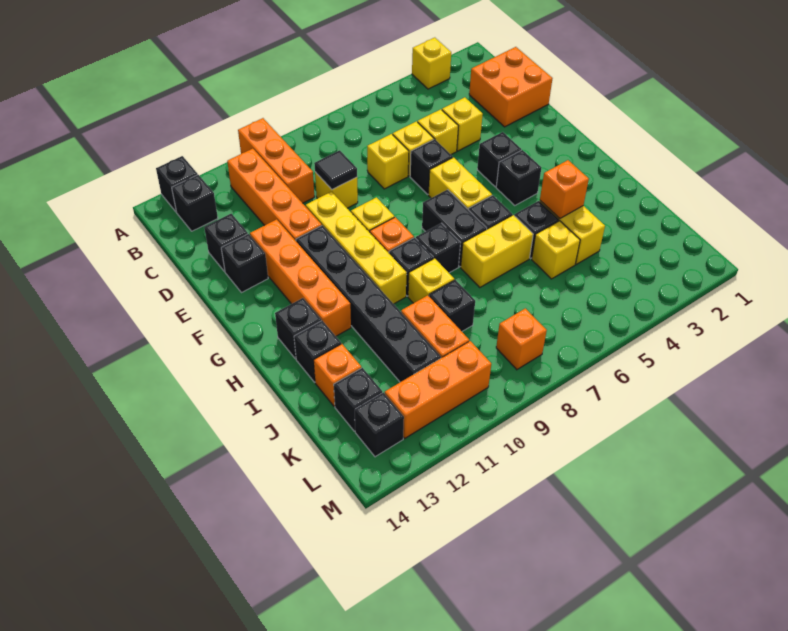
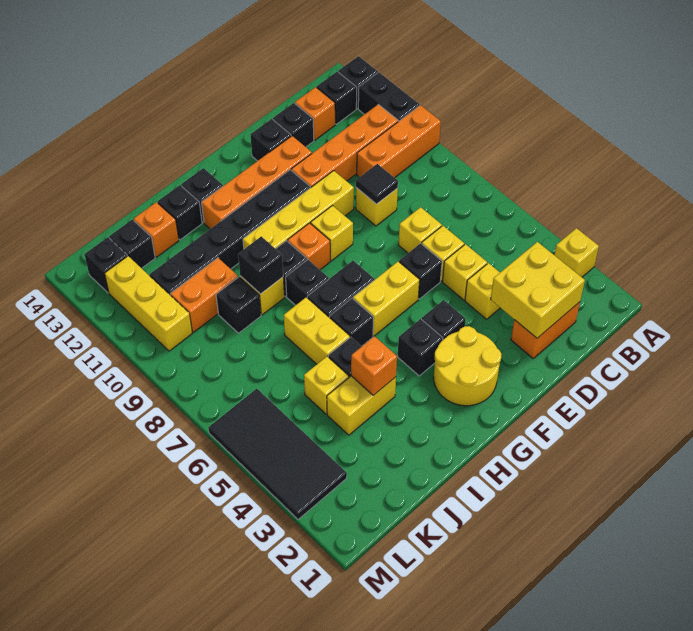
none -> black 1x2 brick [358,72,419,122]
orange 2x2 brick [469,47,553,127] -> orange 1x2 brick [511,302,580,358]
none -> yellow 2x2 brick [491,242,585,338]
none -> yellow 2x2 round brick [434,326,501,406]
none -> black 1x1 brick [238,236,283,294]
none -> black 2x4 tile [208,389,347,520]
orange 1x1 brick [496,308,547,370] -> orange 1x1 brick moved to [295,87,335,140]
orange 1x3 brick [385,341,491,438] -> yellow 1x3 brick [105,256,192,351]

